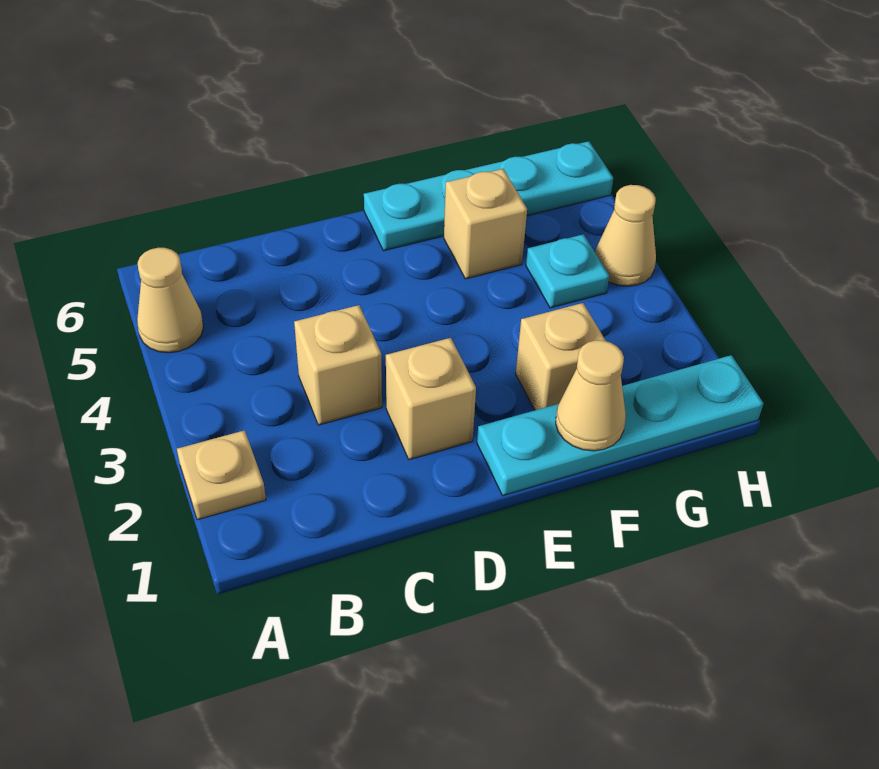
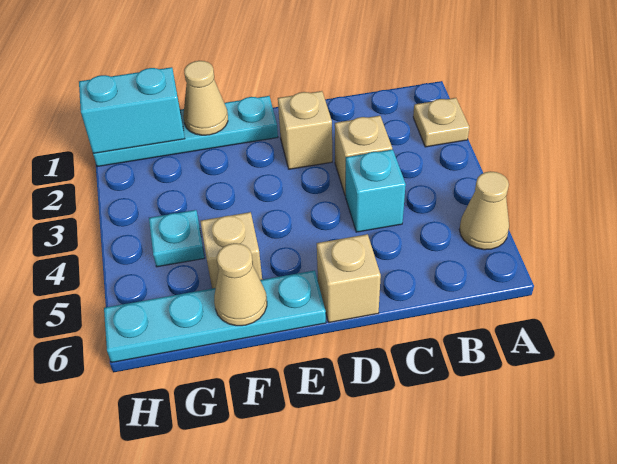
none -> cyan 1x1 brick [346,149,406,232]
tan 1x1 brick [516,303,606,410] -> tan 1x1 brick moved to [317,234,381,322]
none -> cyan 1x2 brick [79,67,185,153]
tan 1x1 cone [595,185,656,286] -> tan 1x1 cone moved to [214,243,267,326]

